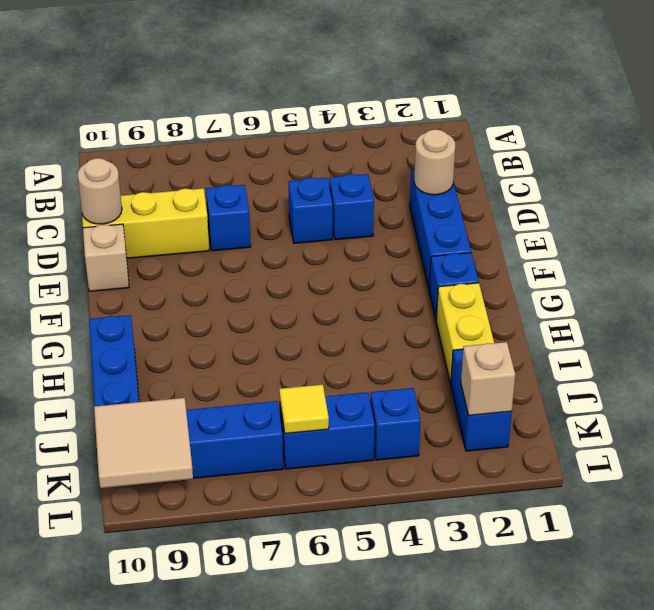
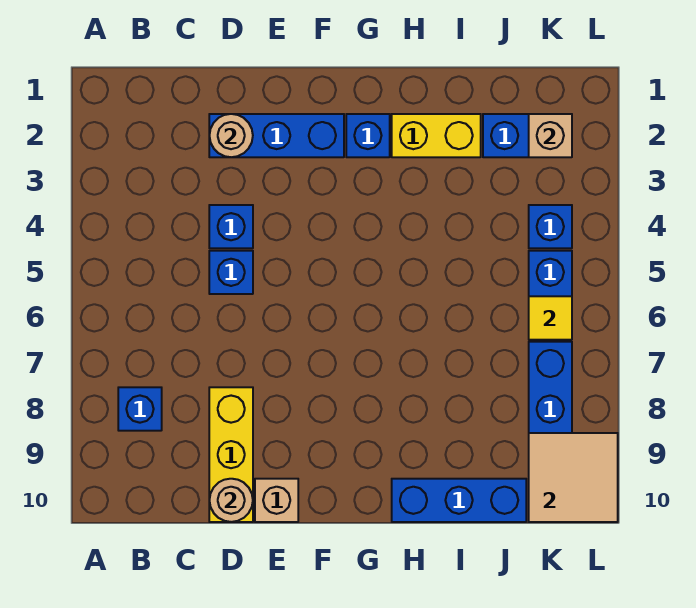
blue 1x1 brick [206,185,251,251] -> blue 1x1 brick moved to [118,387,162,431]

